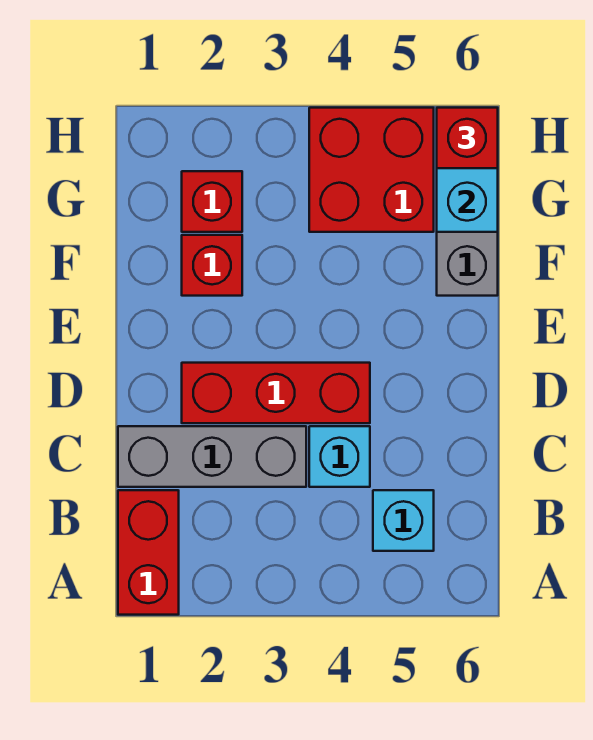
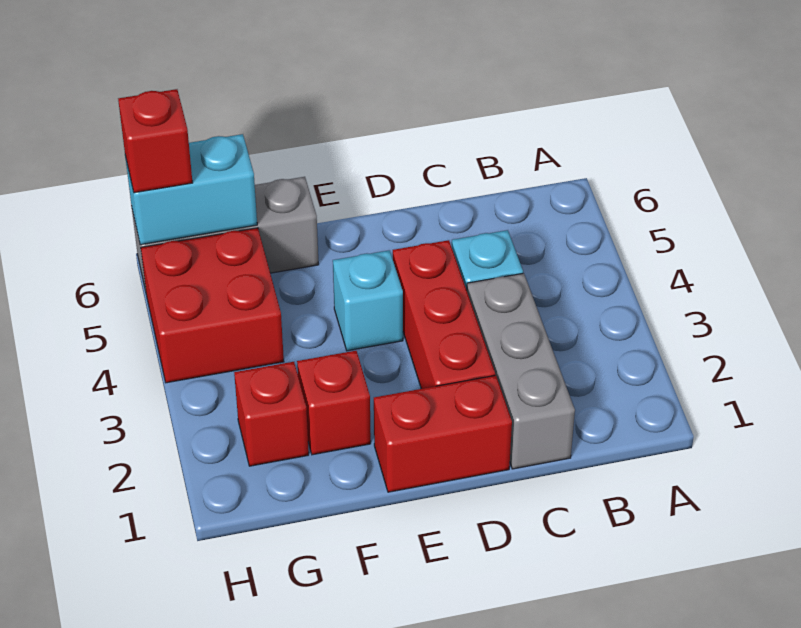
red 1x2 brick [118,490,179,615] -> red 1x2 brick moved to [374,375,512,492]
cyan 1x1 brick [373,490,434,551] -> cyan 1x1 brick moved to [333,250,403,351]

